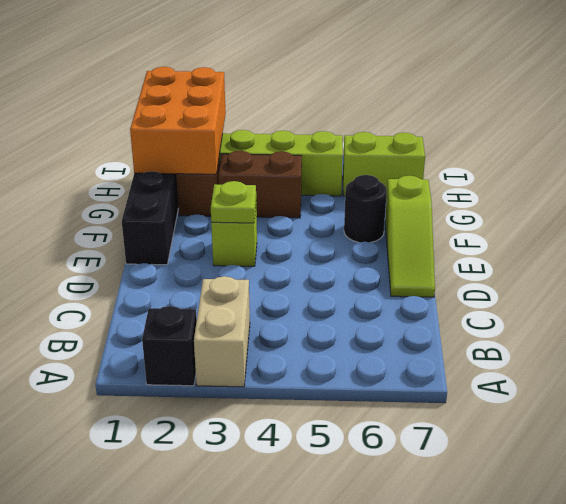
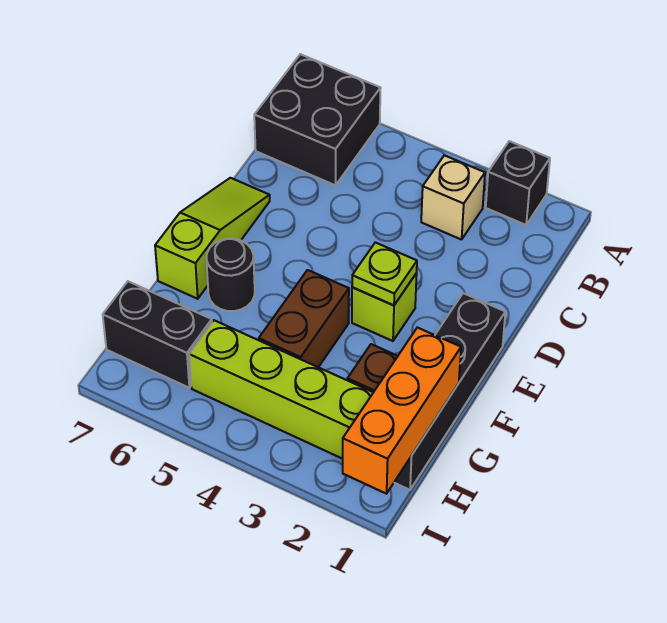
tan 1x2 brick [194,276,250,387] -> tan 1x1 brick [421,155,485,240]
none -> black 2x2 brick [254,54,381,185]
orange 2x3 brick [130,67,226,174] -> orange 1x3 brick [343,328,461,494]
brown 1x2 brick [218,151,302,218] -> brown 1x2 brick turned to [259,270,349,367]
lime 1x2 brick [343,132,425,196] -> black 1x2 brick [103,281,212,388]

